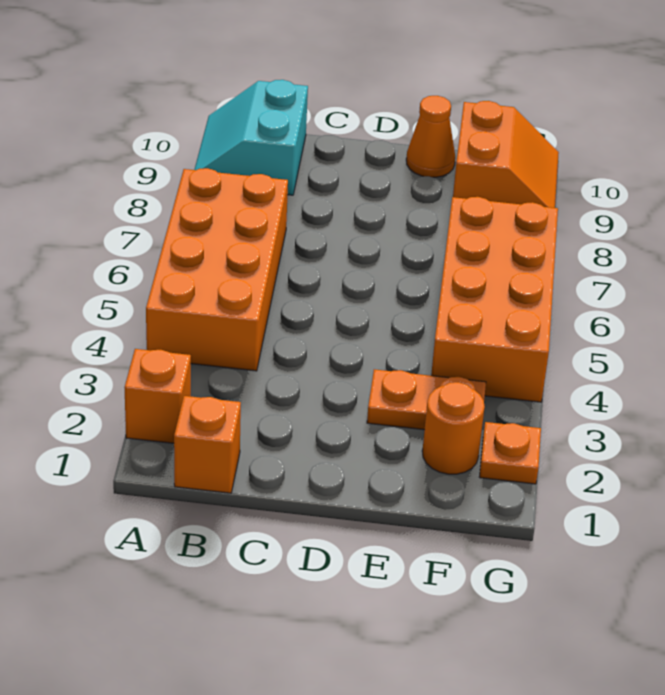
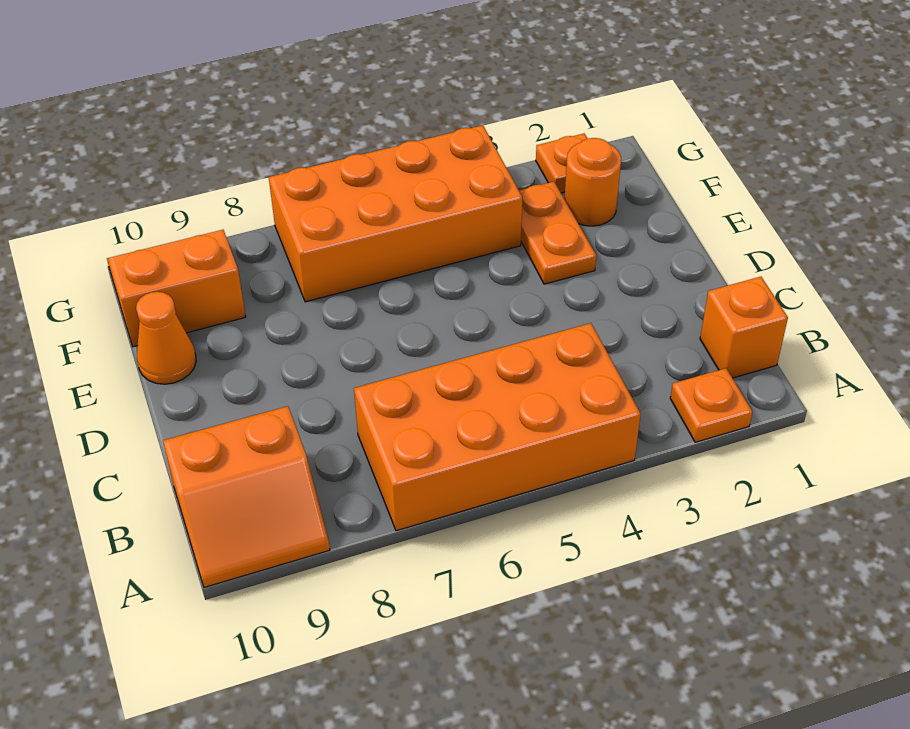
orange 1x1 brick [124,349,191,443] -> orange 1x1 plate [670,368,752,442]
cyan 2x2 slope [194,80,308,195] -> orange 2x2 slope [163,406,330,587]

